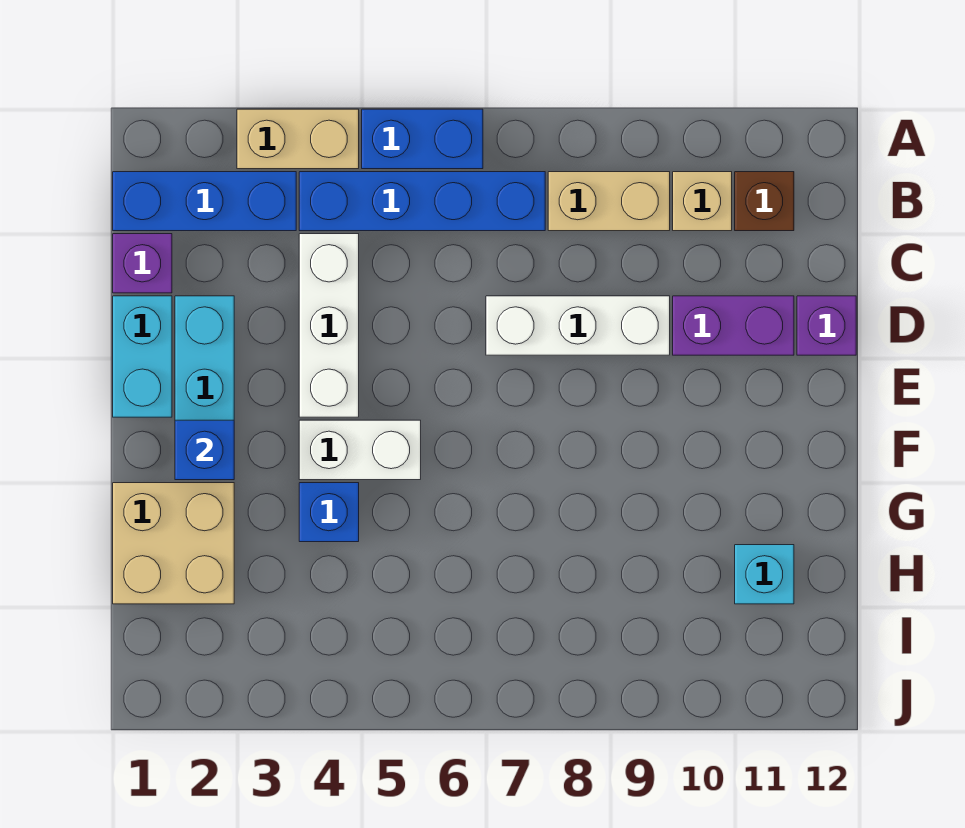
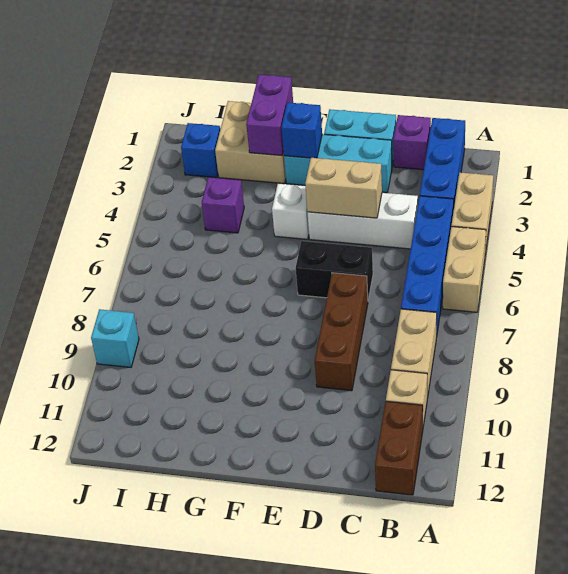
blue 1x2 brick [362,109,483,169] -> tan 1x2 brick [443,227,486,312]
brown 1x1 brick [735,172,794,231] -> brown 1x2 brick [375,401,423,495]
none -> tan 1x2 brick [305,158,382,218]
none -> black 1x2 brick [296,241,373,300]
white 1x3 brick [486,296,670,355] -> brown 1x3 brick [315,273,368,391]
purple 1x2 brick [673,296,794,355] -> purple 1x2 brick moved to [246,75,293,156]
purple 1x1 brick [797,296,856,355] -> purple 1x1 brick moved to [202,177,244,233]
white 1x2 brick [299,420,421,480] -> white 1x1 brick [272,183,309,239]
blue 1x1 brick [299,483,359,542] -> blue 1x1 brick moved to [181,123,220,178]
cyan 1x1 brick [735,545,794,604] -> cyan 1x1 brick moved to [91,309,139,367]

